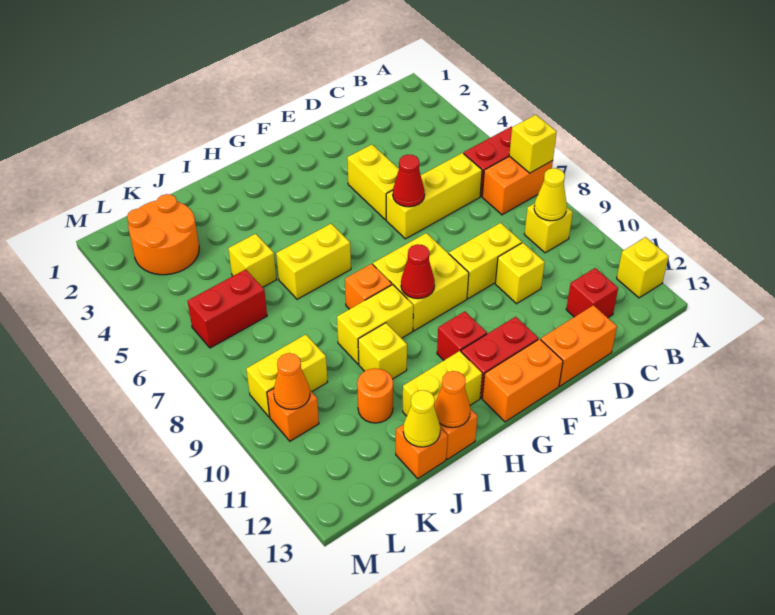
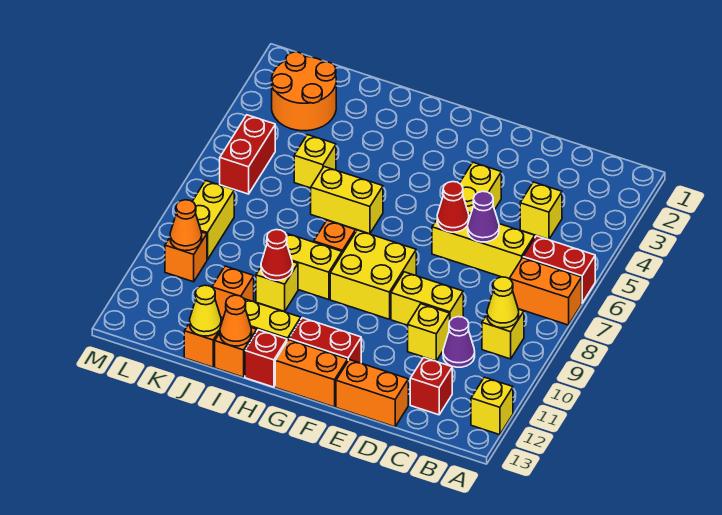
yellow 1x1 brick [509,115,557,173] -> yellow 1x1 brick moved to [520,182,562,240]
none -> purple 1x1 cone [443,317,475,367]
none -> purple 1x1 cone [468,191,499,242]
red 1x1 cone [401,244,435,299] -> red 1x1 cone moved to [261,230,293,280]
red 1x1 brick [437,312,487,360] -> red 1x1 brick moved to [245,330,287,387]
orange 1x1 round brick [357,368,393,423] -> orange 1x1 brick [212,266,254,318]
red 1x2 brick [188,269,267,348] -> red 1x2 brick turned to [220,115,275,194]
yellow 1x2 brick [246,334,327,417] -> yellow 1x2 brick turned to [192,181,234,260]

